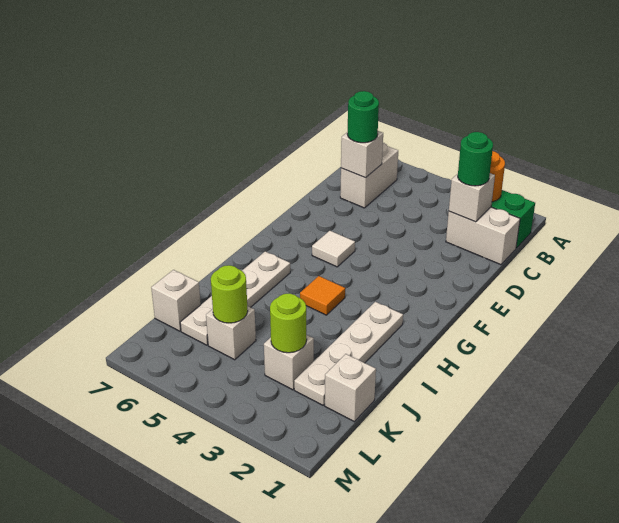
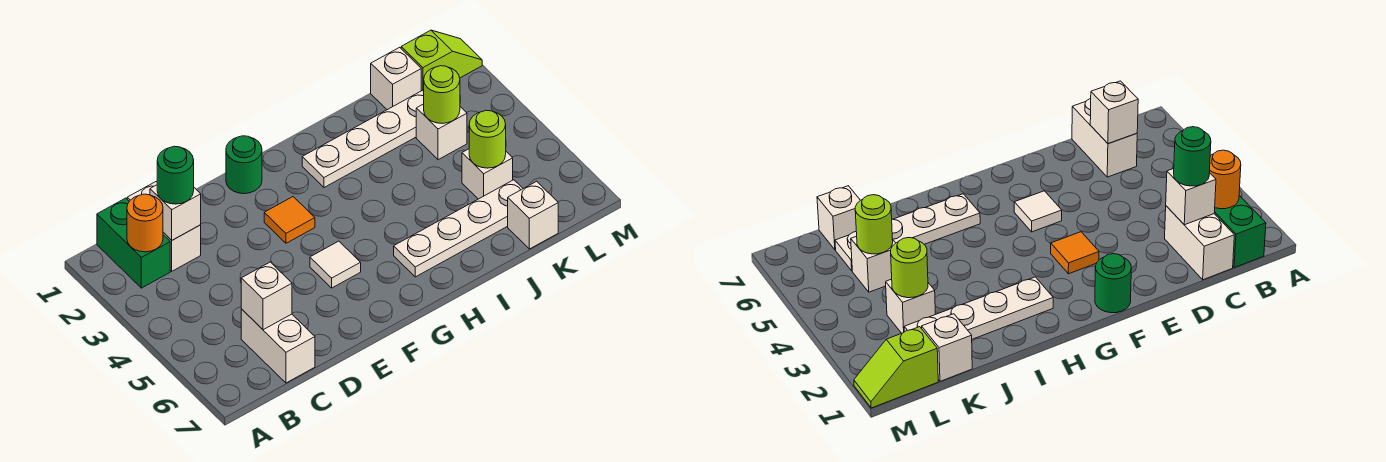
white 1x2 brick [340,143,398,208] -> white 1x2 brick turned to [241,309,315,383]
green 1x1 round brick [347,91,379,143] -> green 1x1 round brick moved to [226,136,262,194]
orange 1x1 tile [300,276,345,315] -> orange 1x1 tile moved to [264,197,315,243]
none -> lime 1x2 slope [401,30,482,91]

